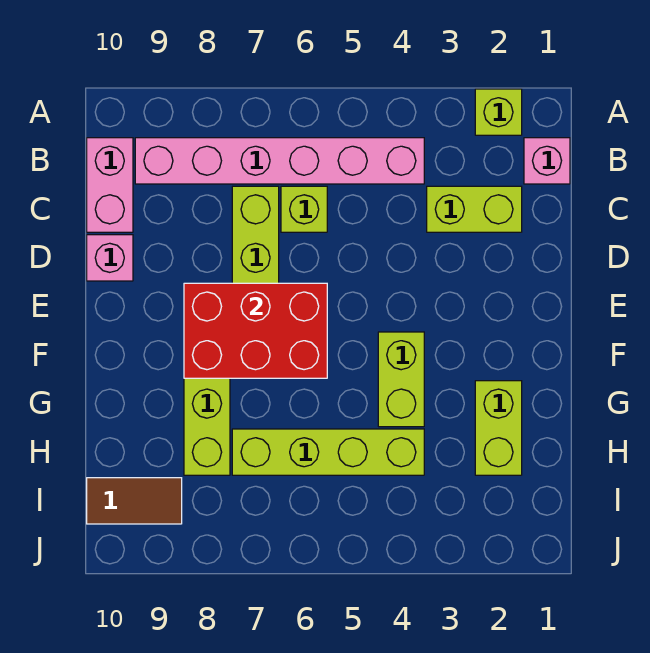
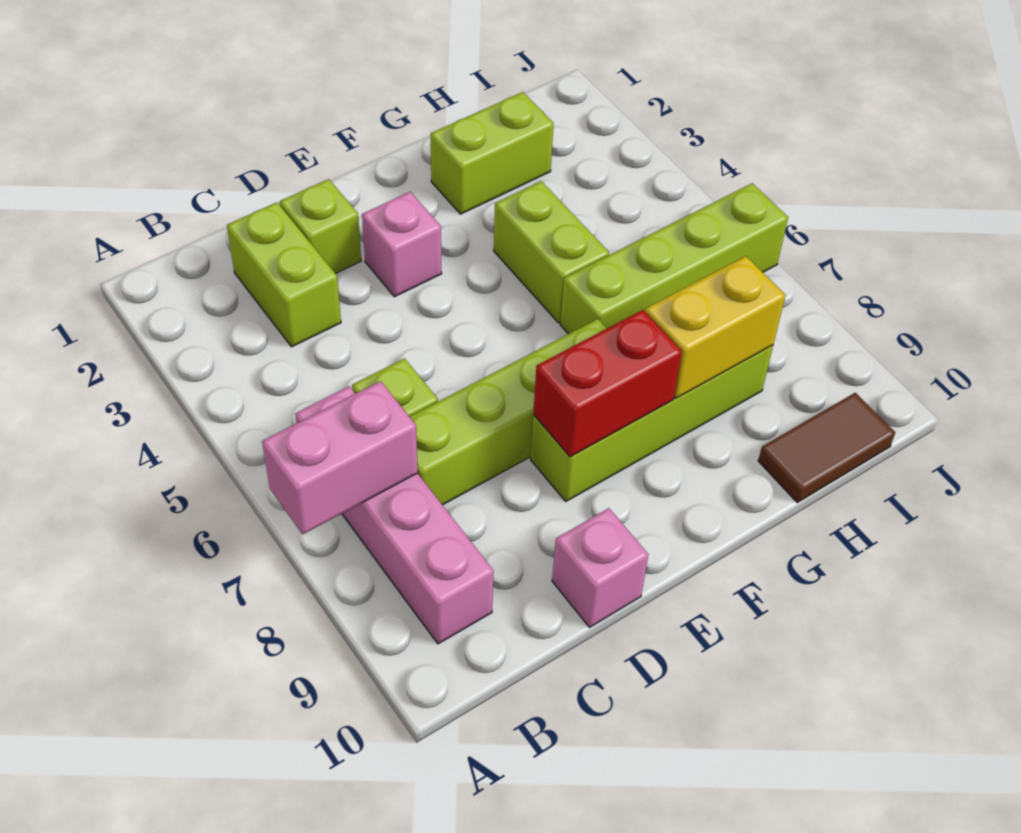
lime 1x1 brick [475,89,522,135] -> lime 1x1 brick moved to [280,179,361,274]
pink 1x1 brick [524,138,570,184] -> pink 1x1 brick moved to [362,192,442,297]
pink 1x6 brick [135,138,424,184] -> pink 1x4 brick [295,386,494,644]
pink 1x2 brick [87,138,133,232] -> pink 1x2 brick moved to [262,381,418,534]
red 2x3 brick [184,283,327,378] -> red 1x2 brick [533,310,682,457]
lime 1x2 brick [378,332,424,427] -> lime 1x2 brick turned to [494,181,609,323]
none -> yellow 1x2 brick [645,256,786,398]
lime 1x4 brick [232,429,424,475] -> lime 1x4 brick turned to [560,183,788,334]
brown 1x2 tile [87,478,182,524] -> brown 1x2 tile turned to [758,393,895,502]

